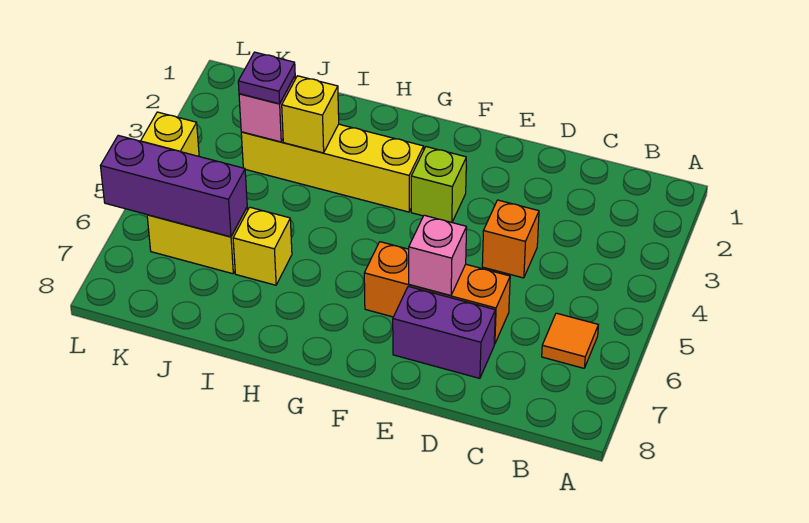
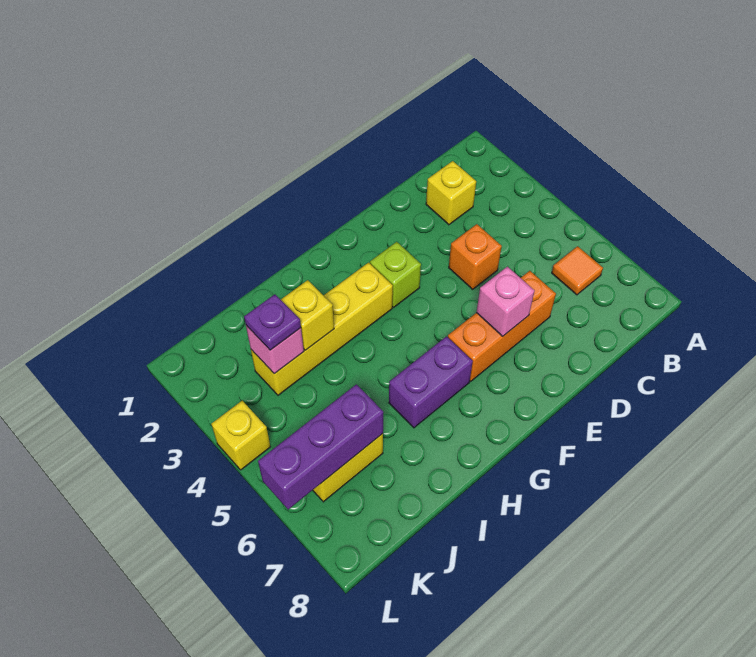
purple 1x2 brick [393,286,495,378] -> purple 1x2 brick moved to [389,336,473,428]
yellow 1x1 brick [233,207,292,285] -> yellow 1x1 brick moved to [426,161,476,225]

